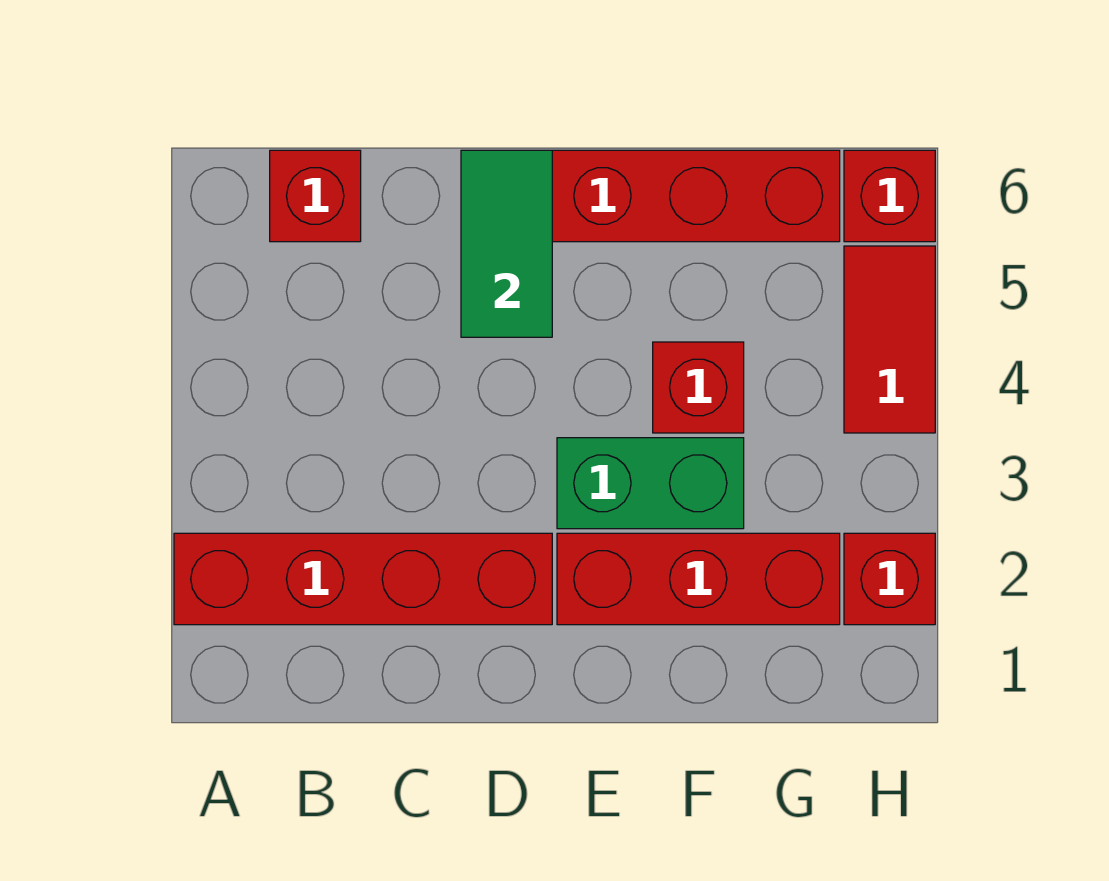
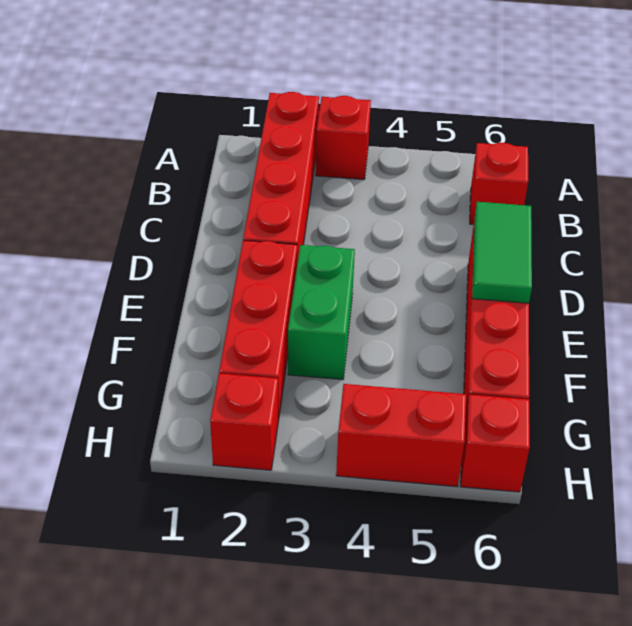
green 1x2 tile [461,150,552,337] -> green 1x2 tile turned to [472,202,532,303]
red 1x1 brick [653,342,744,433] -> red 1x1 brick moved to [316,96,371,180]
red 1x2 tile [844,246,935,433] -> red 1x2 brick [336,384,466,487]

